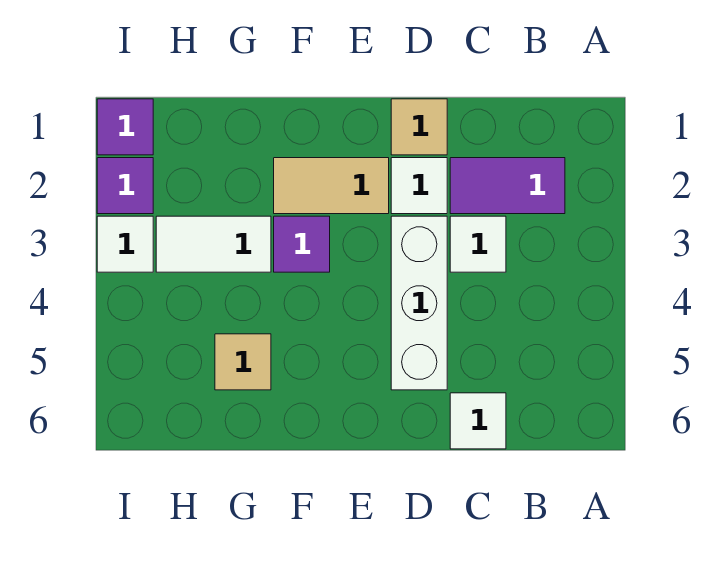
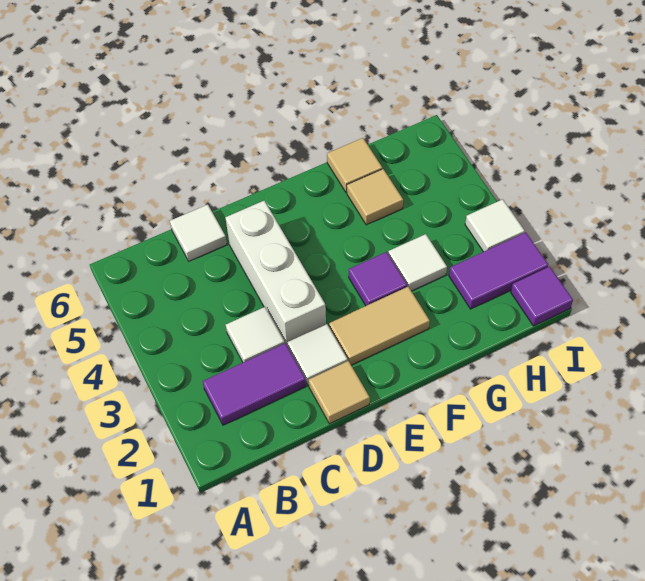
white 1x2 tile [156,216,271,272] -> white 1x1 tile [388,234,447,291]
none -> tan 1x1 tile [327,138,382,192]
purple 1x1 tile [97,158,153,214] -> purple 1x2 tile [449,232,548,309]

